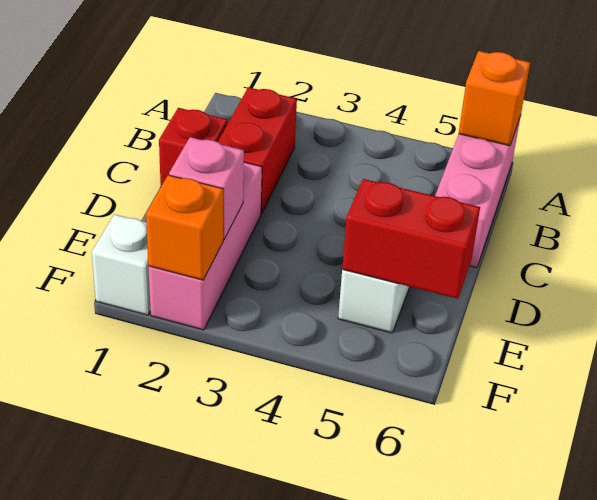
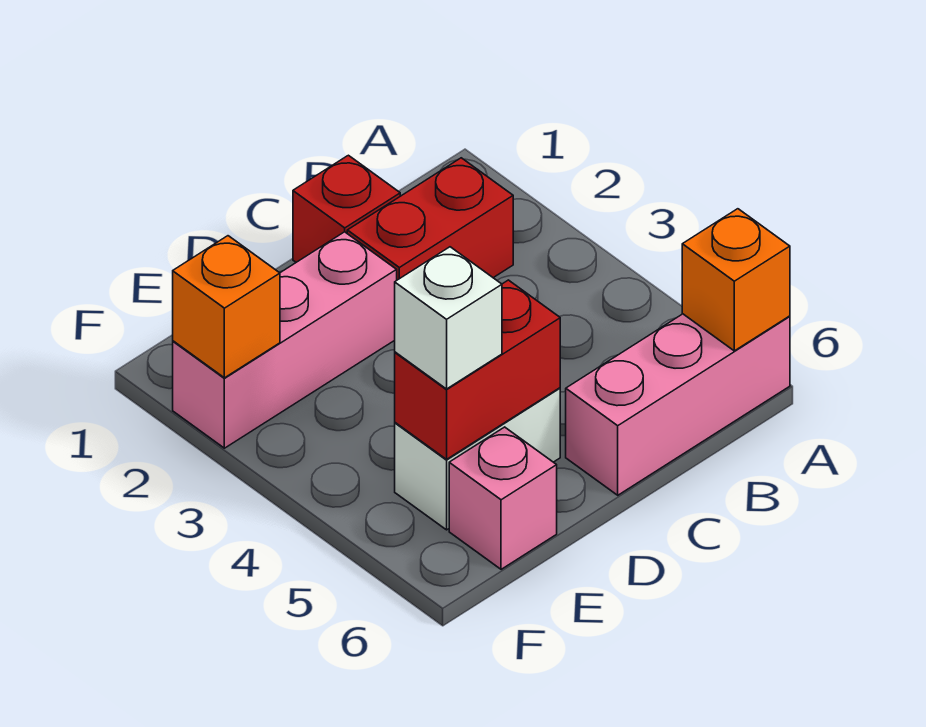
pink 1x1 brick [169,137,244,239] -> pink 1x1 brick moved to [449,427,557,569]
red 1x2 brick [342,179,480,299] -> red 1x2 brick turned to [395,280,560,459]
white 1x1 brick [92,214,150,315] -> white 1x1 brick moved to [395,247,502,389]

